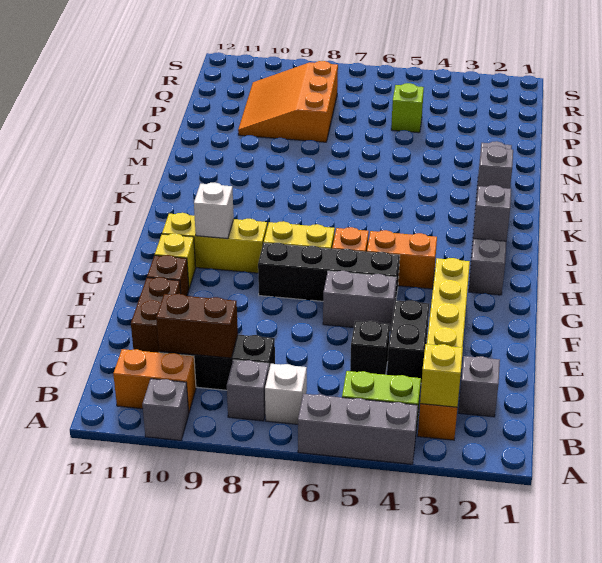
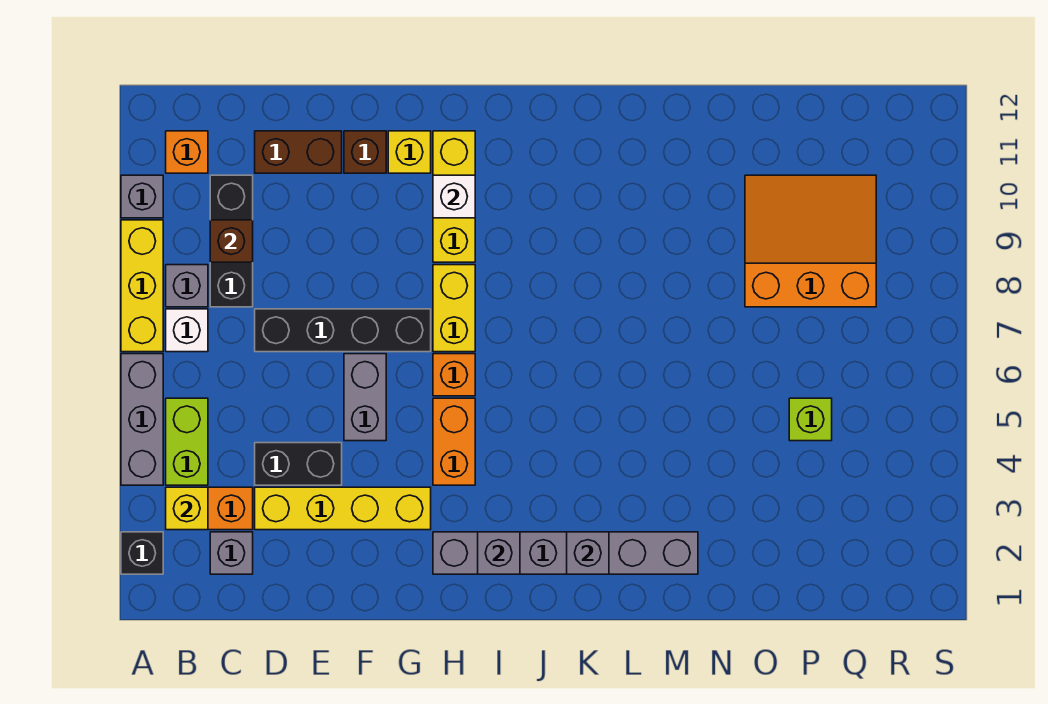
none -> yellow 1x3 brick [121,220,163,352]
orange 1x2 brick [113,349,196,412] -> orange 1x1 brick [166,131,208,173]
brown 1x2 brick [156,294,238,358] -> brown 1x1 brick [210,220,253,262]
black 1x1 brick [350,321,390,375] -> black 1x1 brick moved to [121,532,163,574]
black 1x4 brick [258,243,400,301] -> black 1x4 brick turned to [255,309,431,352]

